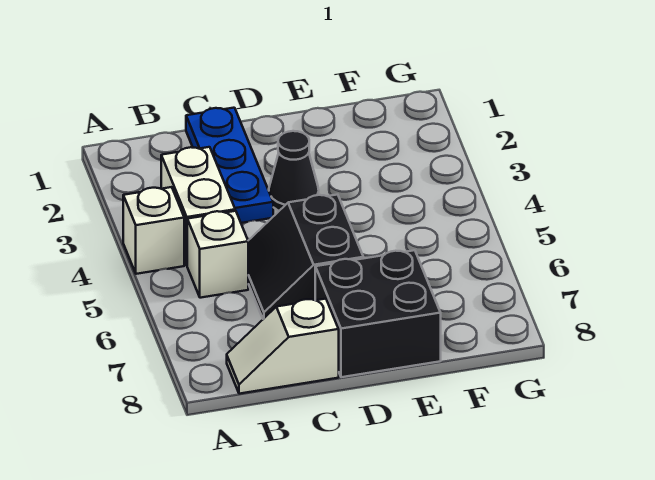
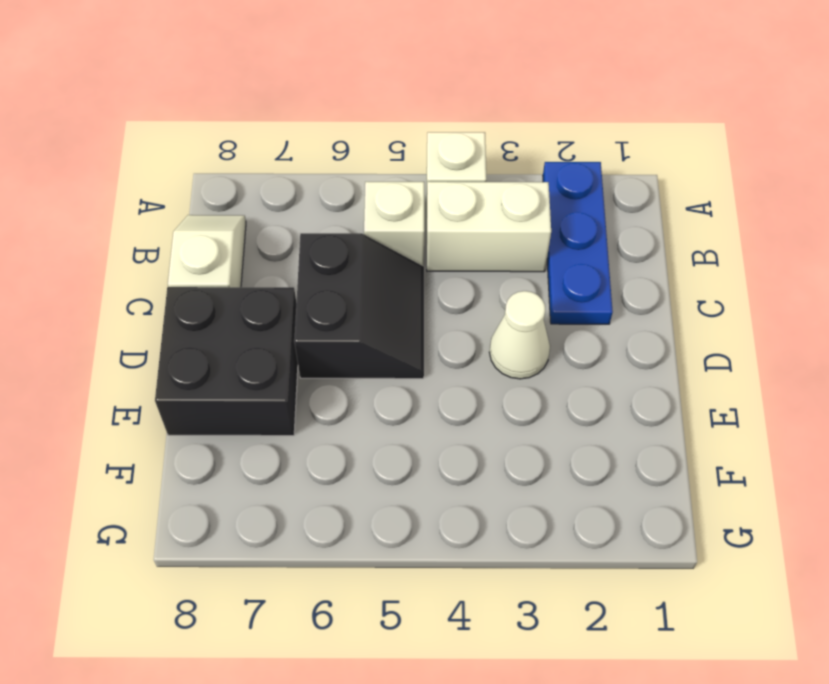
blue 1x3 plate [186,108,273,223] -> blue 1x3 plate turned to [543,162,613,324]
black 2x2 slope [248,195,363,319] -> black 2x2 slope turned to [294,233,424,379]
black 1x1 cone [269,131,319,211] -> white 1x1 cone [489,291,550,379]

